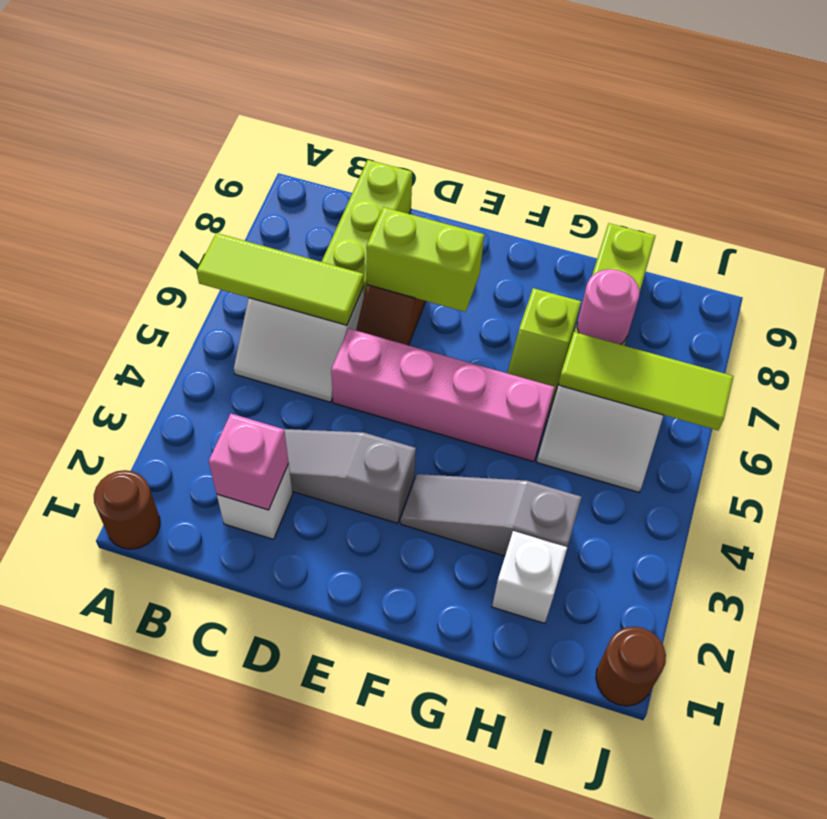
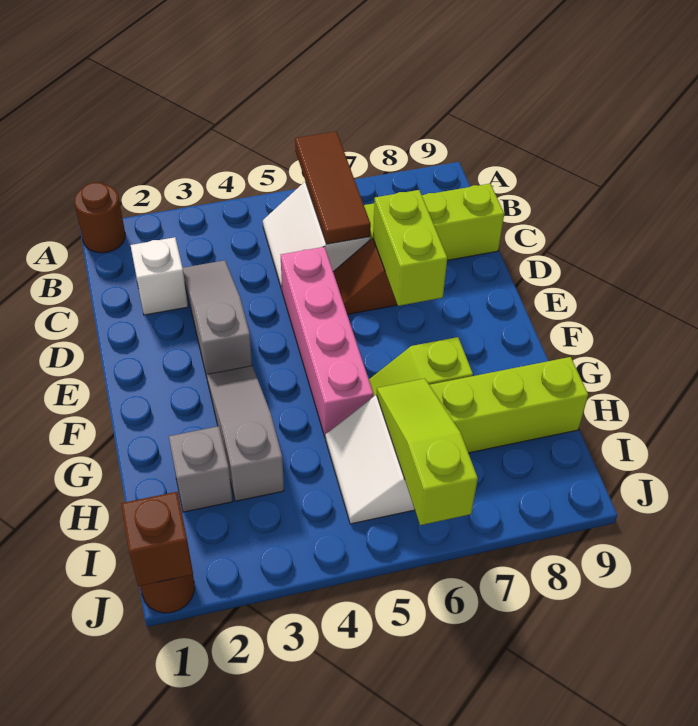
lime 1x3 tile [197,233,364,325] -> brown 1x3 tile [295,131,371,244]
pink 1x1 brick [209,414,289,510] -> none
white 1x1 brick [492,531,567,623] -> grey 1x1 brick [169,426,233,512]
lime 1x3 tile [558,332,734,430] -> lime 1x3 slope [377,378,478,525]
pink 1x1 round brick [577,269,640,345] -> none
none -> brown 1x1 brick [121,492,193,586]

